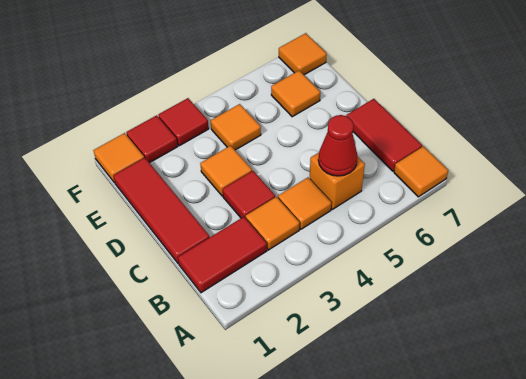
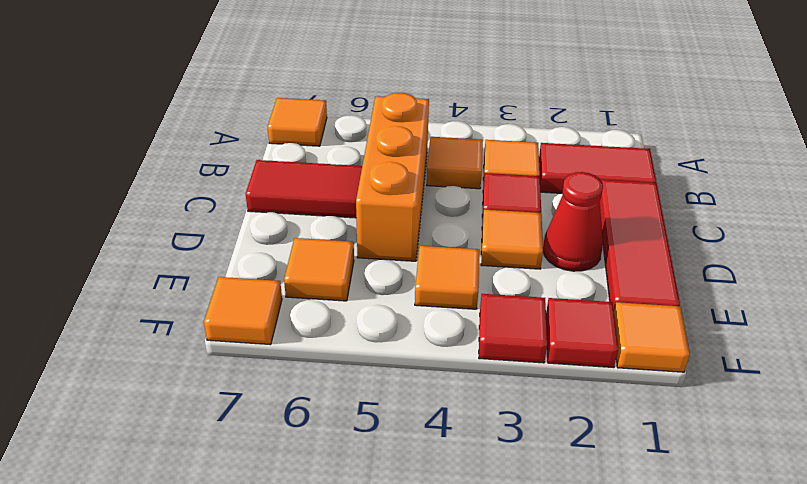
orange 1x1 brick [310,153,365,209] -> orange 1x3 brick [356,93,429,261]
red 1x1 cone [318,115,358,176] -> red 1x1 cone moved to [543,172,603,271]
red 1x2 tile [346,99,422,171] -> red 1x2 tile turned to [246,160,362,218]

